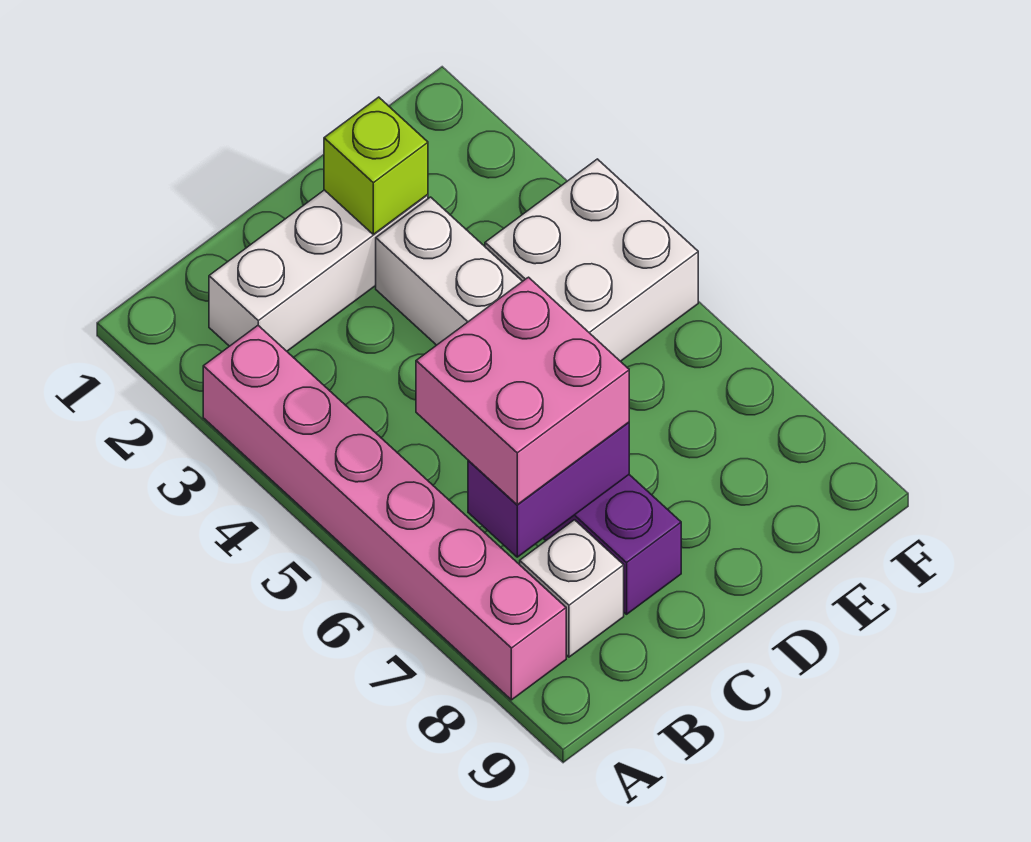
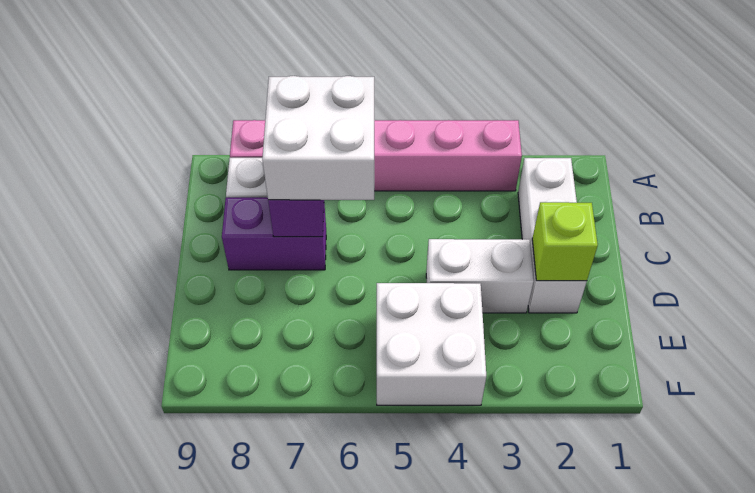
pink 2x2 brick [416,277,629,505] -> white 2x2 brick [262,76,374,200]

